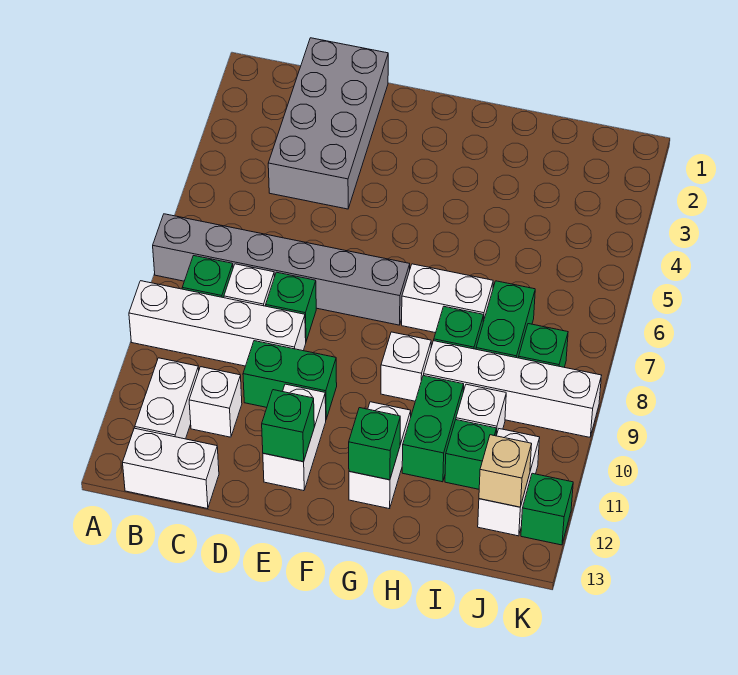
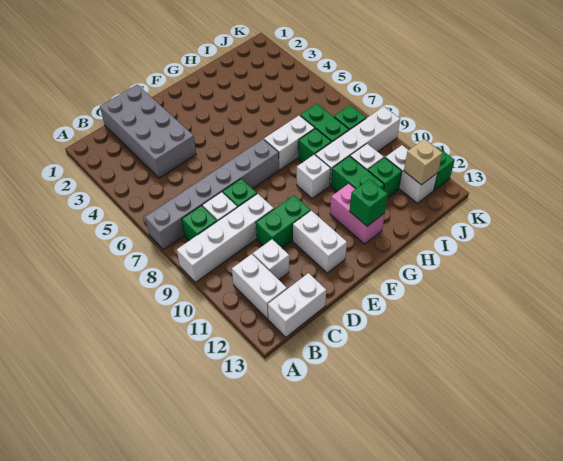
green 1x1 brick [262,390,314,462] -> none
white 1x2 brick [349,402,411,509] -> pink 1x2 brick [330,184,385,244]

